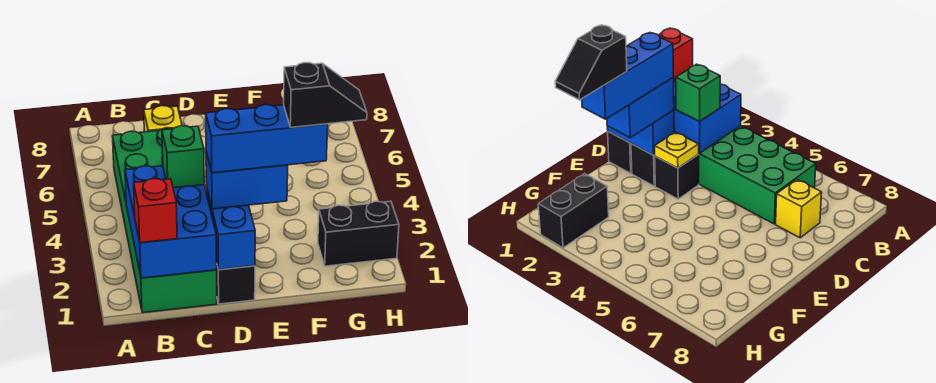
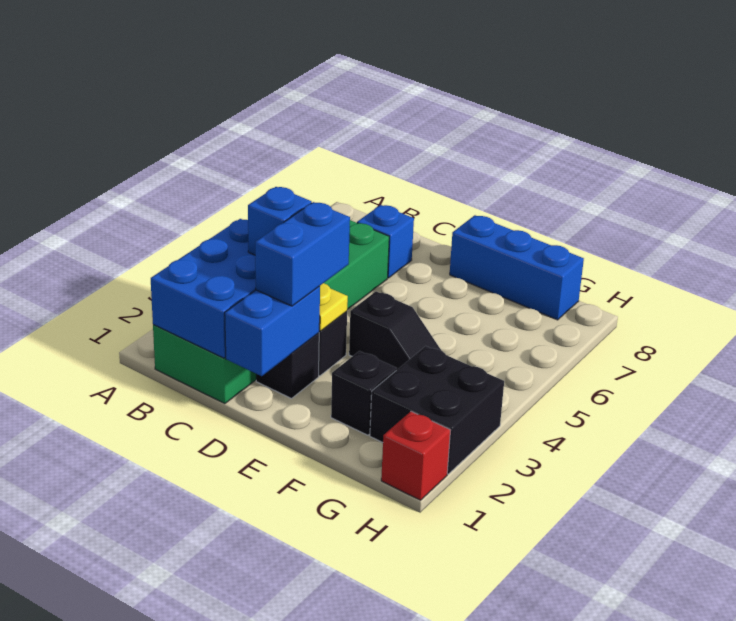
red 1x1 brick [134,179,177,243] -> red 1x1 brick moved to [381,411,451,500]
green 1x1 brick [162,126,204,188] -> blue 1x1 brick [248,187,312,255]
yellow 1x1 brick [144,106,182,132] -> blue 1x1 brick [357,205,414,278]
black 1x1 brick [217,266,255,304] -> black 1x1 brick moved to [331,351,397,435]
blue 1x2 brick [206,152,288,209] -> blue 1x2 brick turned to [255,202,350,306]
blue 1x3 brick [206,105,328,173] -> blue 1x3 brick moved to [450,215,584,320]
black 1x2 slope [284,63,367,127] -> black 1x2 slope moved to [349,292,441,370]
black 1x2 brick [318,201,399,266] -> black 2x2 brick [370,346,504,474]

